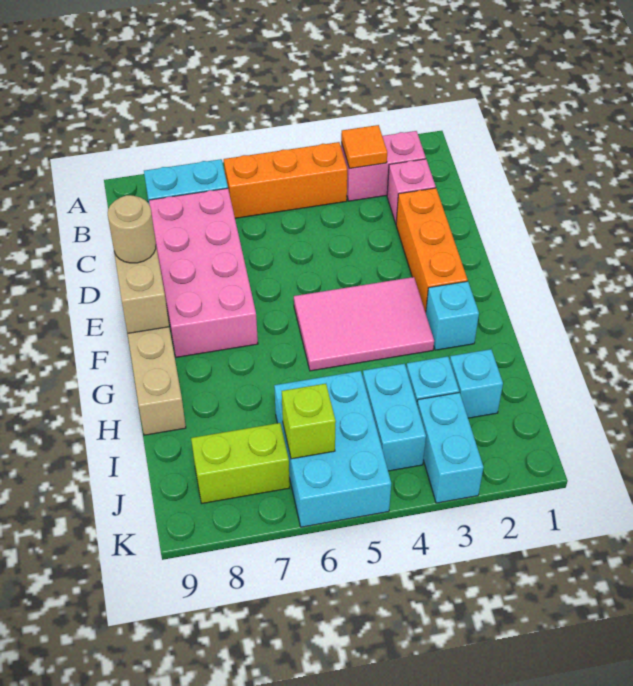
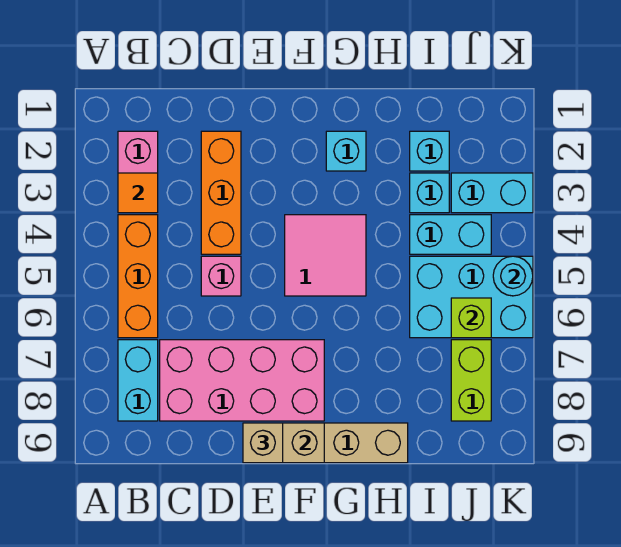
pink 1x1 brick [387,159,436,223] -> pink 1x1 brick moved to [201,256,241,296]
orange 1x3 brick [396,188,468,313] -> orange 1x3 brick turned to [201,131,241,254]
tan 1x1 round brick [108,195,156,263] -> tan 1x1 brick [243,423,283,463]
pink 2x3 tile [294,277,434,371] -> pink 2x2 tile [285,215,366,296]
none -> cyan 1x1 round brick [493,256,533,296]

